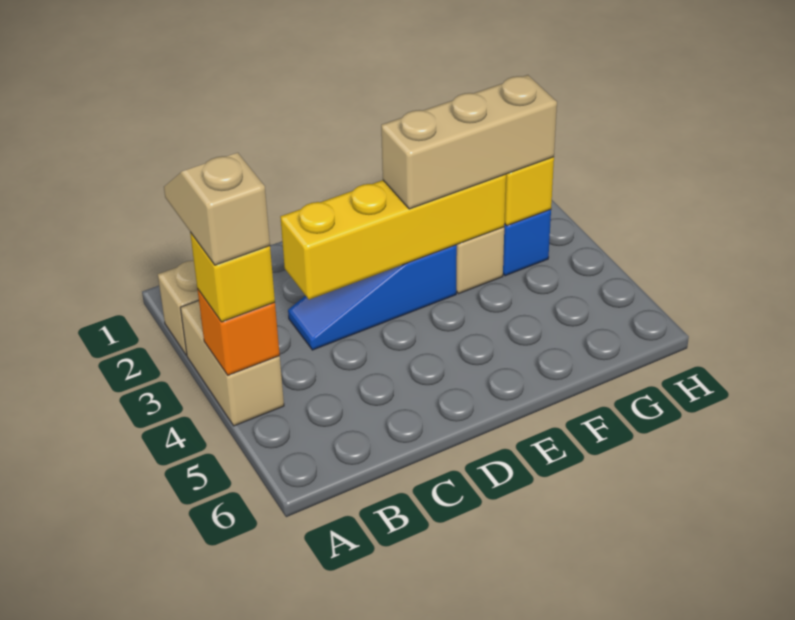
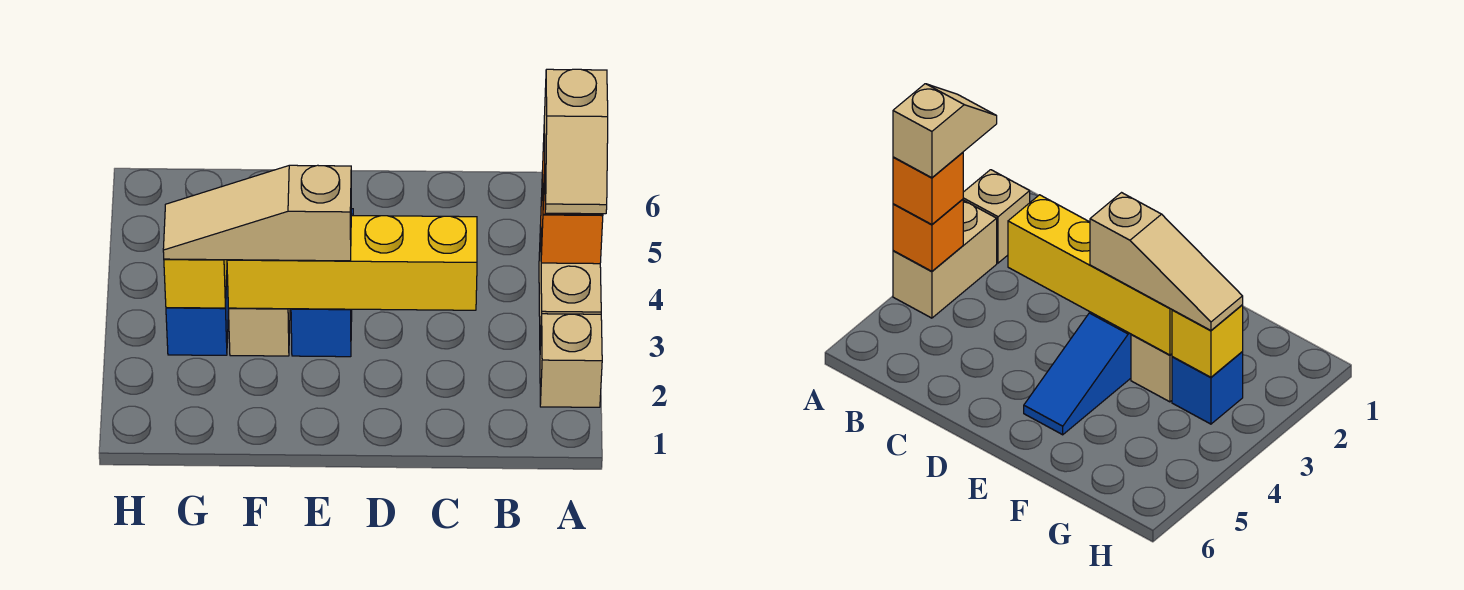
yellow 1x1 brick [190,232,275,322] -> orange 1x1 brick [893,152,963,224]
blue 1x3 slope [288,245,457,350] -> blue 1x3 slope turned to [291,209,353,357]
tan 1x3 brick [381,75,557,209] -> tan 1x3 slope [163,165,351,261]

